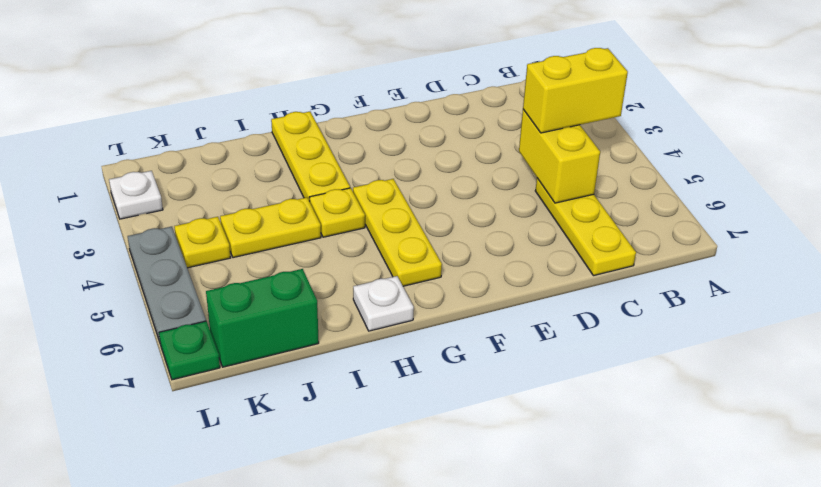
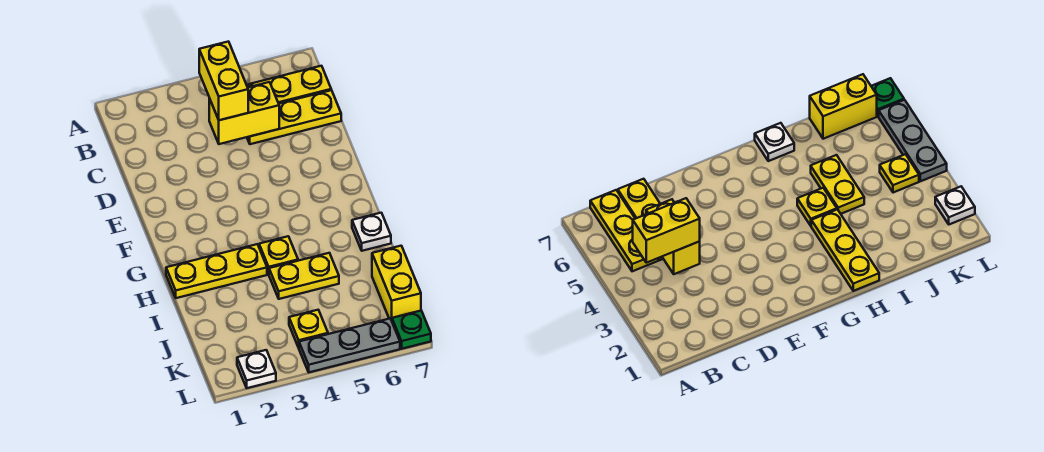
yellow 1x3 plate [353,179,442,286] -> yellow 1x3 plate moved to [247,66,331,103]
yellow 1x2 plate [220,197,321,258] -> yellow 1x2 plate turned to [269,253,339,299]
green 1x2 brick [206,269,319,367] -> yellow 1x2 brick [372,246,421,320]

